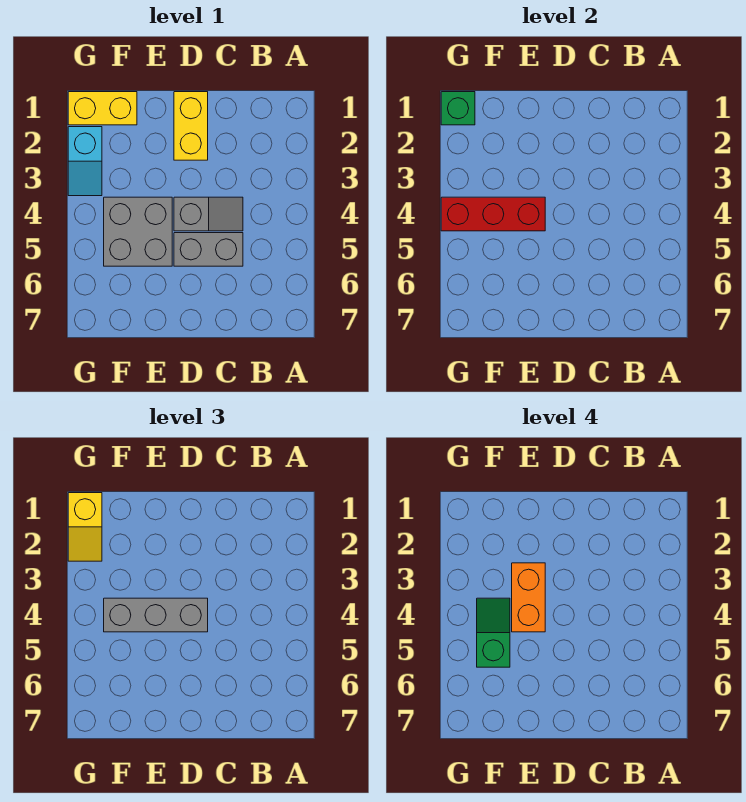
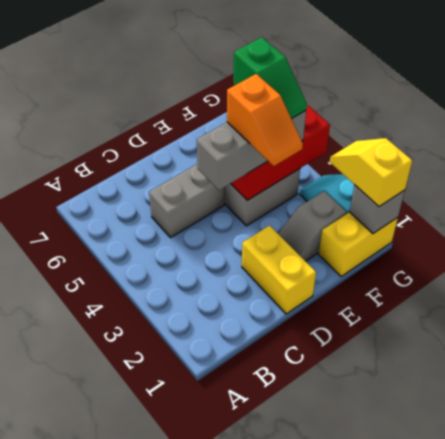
grey 1x2 slope [174,197,243,231] -> grey 1x2 slope moved to [278,191,347,261]
orange 1x2 brick [512,563,545,632] -> orange 1x2 slope [227,74,303,166]
green 1x1 brick [441,92,475,125] -> grey 1x1 brick [349,185,405,234]

